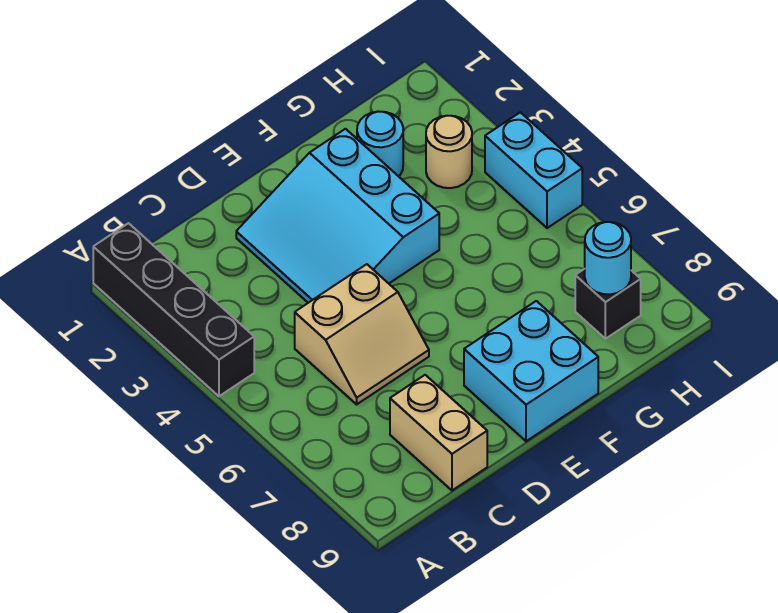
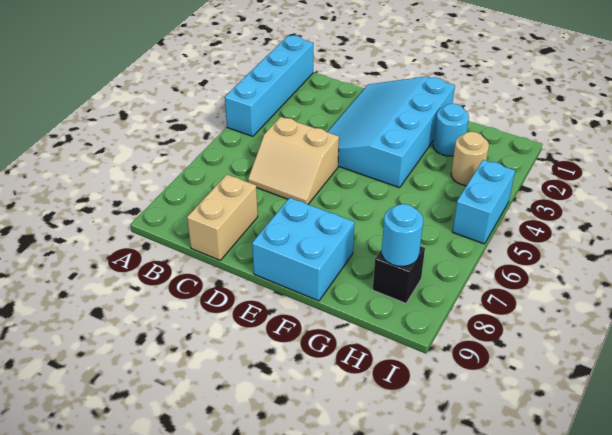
black 1x4 brick [93,223,254,396] -> cyan 1x4 brick [225,35,313,136]
cyan 3x3 slope [236,129,439,303] -> cyan 3x4 slope [328,77,455,188]

